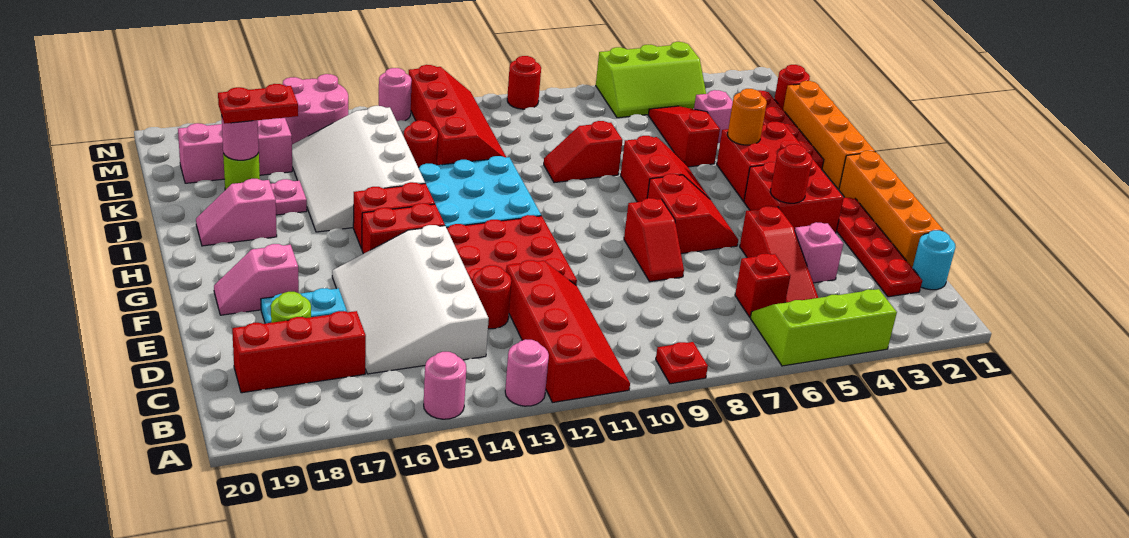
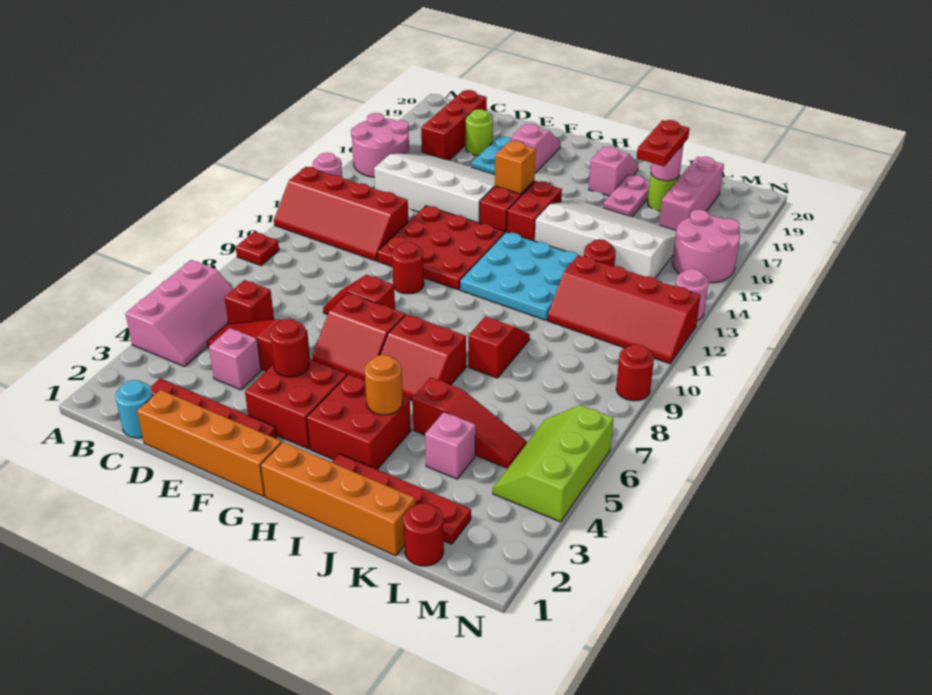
lime 2x3 slope [750,289,897,366] -> pink 2x3 slope [125,260,233,367]
pink 1x1 round brick [424,352,466,419] -> pink 2x2 round brick [351,113,409,177]
red 1x1 round brick [473,265,511,329] -> red 1x1 round brick moved to [392,242,424,294]
none -> orange 1x1 brick [495,141,536,194]

